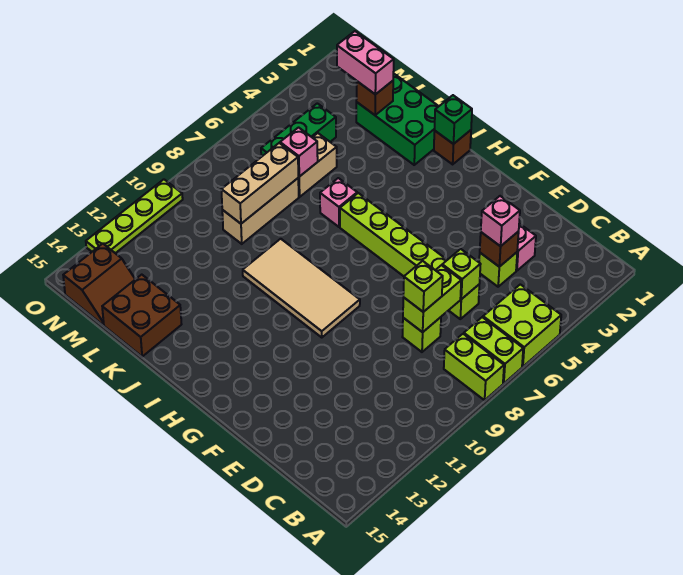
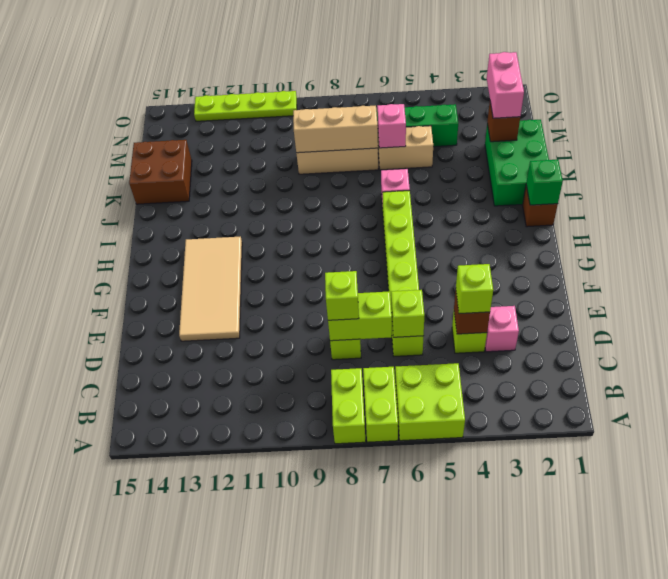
pink 1x1 brick [481,196,520,246] -> lime 1x1 brick [456,264,493,314]
tan 2x4 tile [243,239,360,338] -> tan 2x4 tile moved to [179,237,242,341]
brown 2x2 slope [63,244,135,325] -> none

